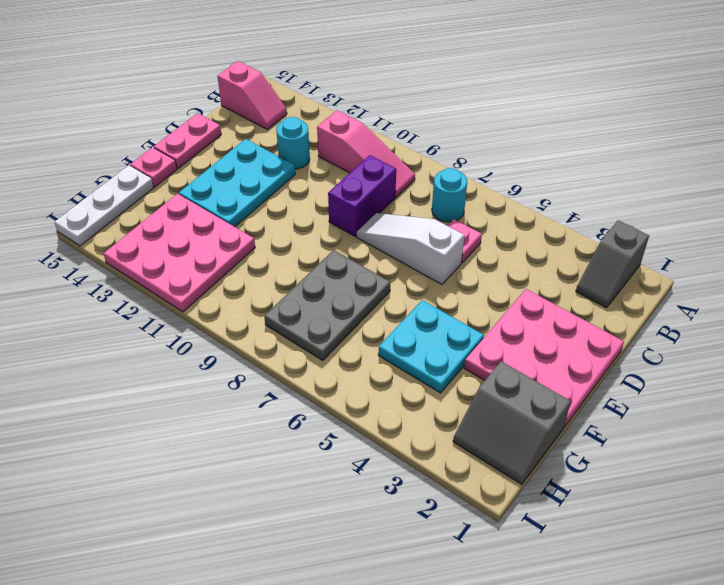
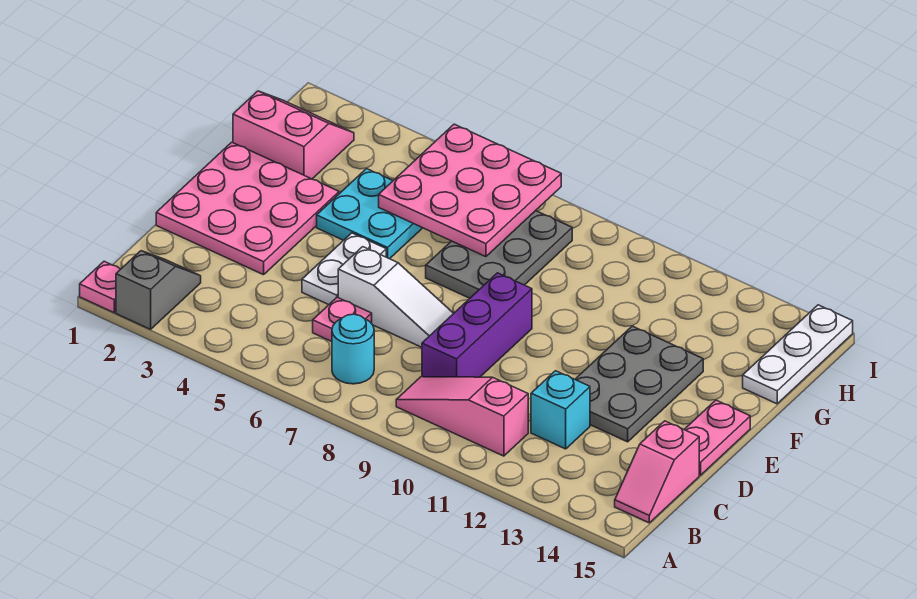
pink 1x2 slope [218,61,287,129] -> pink 1x2 slope turned to [615,421,699,523]
purple 1x2 brick [328,155,396,236] -> purple 1x3 brick [422,273,532,377]
cyan 1x1 round brick [276,117,310,169] -> cyan 1x1 brick [531,371,590,449]
none -> white 1x2 plate [302,233,386,305]
cyan 2x3 plate [179,139,295,227] -> grey 2x3 plate [575,326,703,442]
pink 1x1 plate [130,147,177,187] -> pink 1x1 plate moved to [80,261,120,313]
grey 2x2 slope [453,361,571,484] -> pink 2x2 slope [233,91,354,179]
pink 3x3 plate [104,194,255,312] -> pink 3x3 plate moved to [379,124,561,257]

